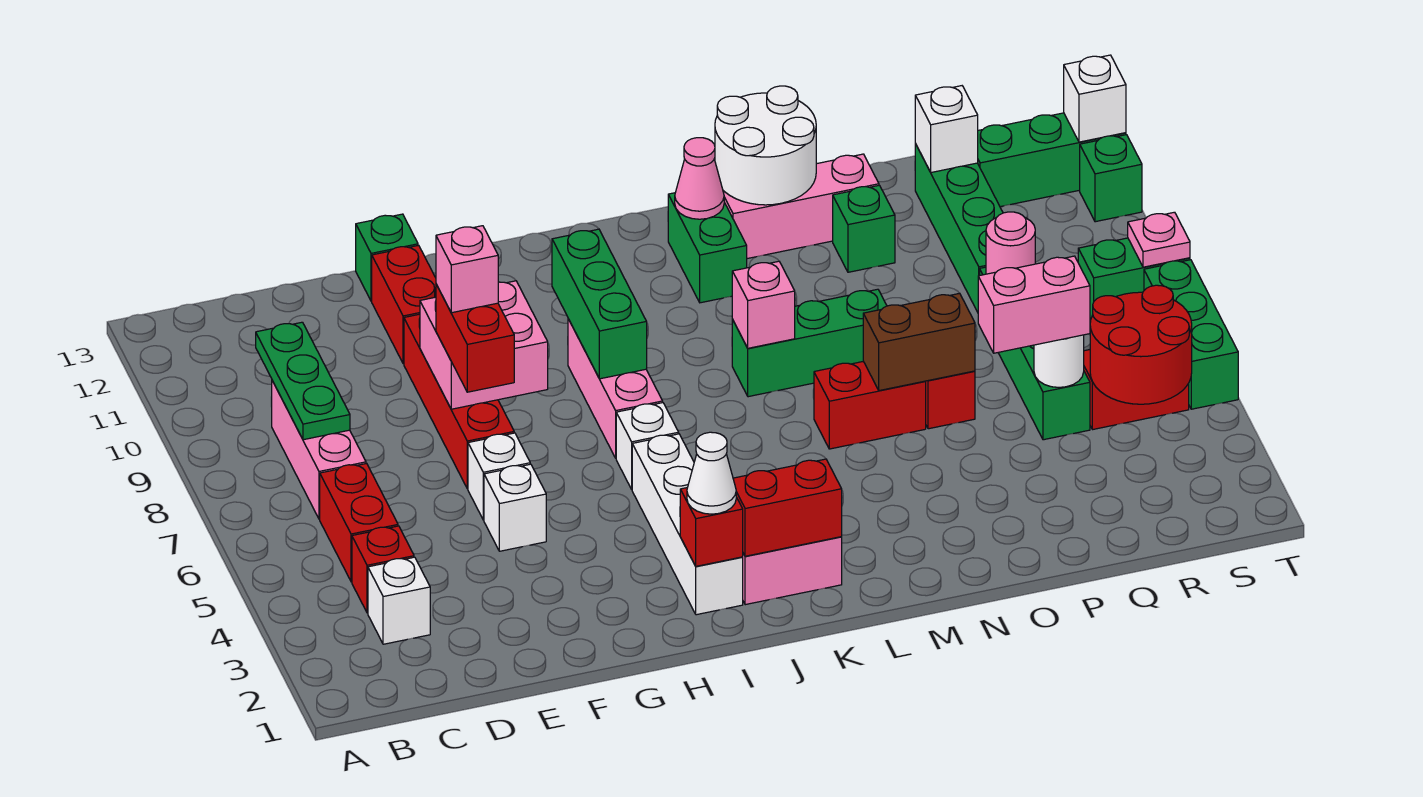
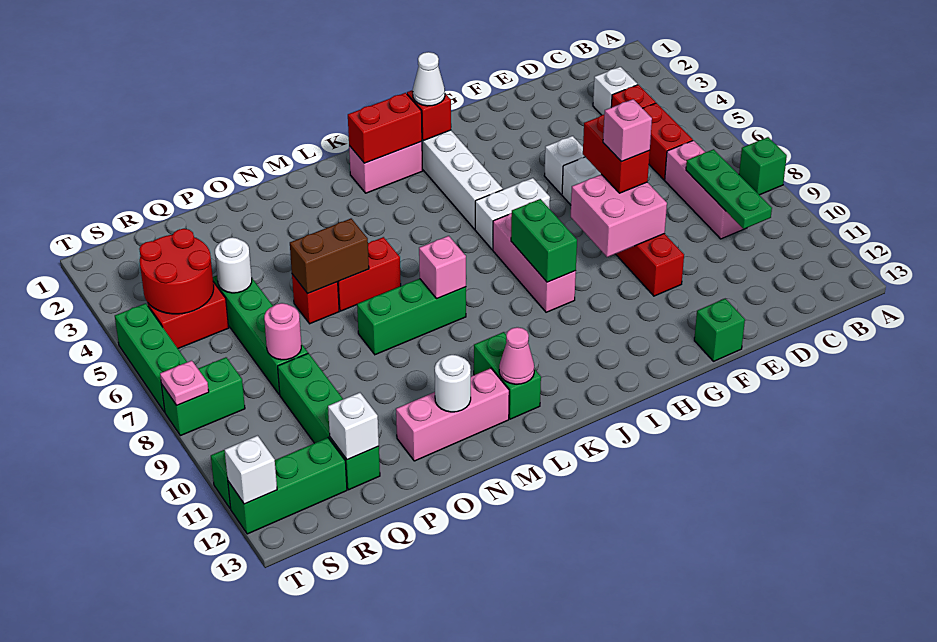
red 1x2 brick [372,245,436,364] -> none
white 1x1 brick [616,403,679,489] -> white 1x2 brick [475,178,550,250]
green 1x3 brick [552,229,647,379] -> green 1x2 brick [511,199,577,282]
white 2x2 round brick [715,86,816,205] -> white 1x1 round brick [435,355,471,412]
green 1x1 brick [833,185,895,272] -> green 1x1 brick moved to [739,137,787,195]
pink 1x2 brick [978,256,1090,353] -> none

